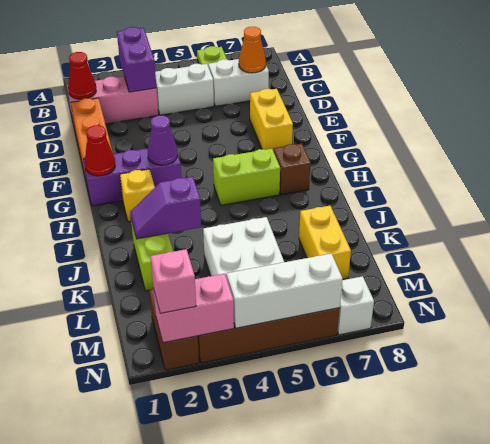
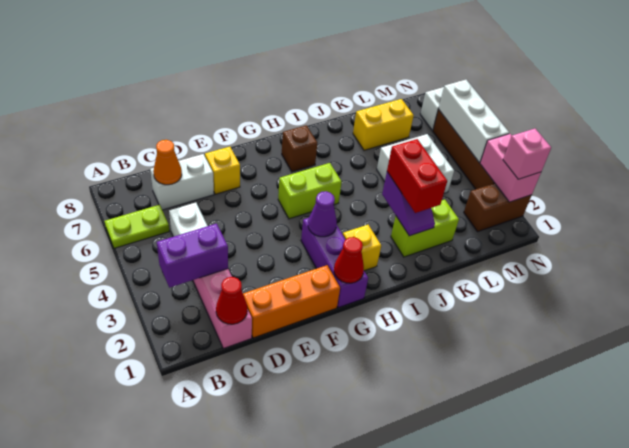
white 1x2 brick [208,59,269,106] -> white 1x2 brick turned to [150,154,214,210]
yellow 1x2 brick [250,89,293,151] -> yellow 1x1 brick [205,147,240,194]
lime 1x2 brick [213,149,280,205] -> lime 1x2 brick turned to [278,163,342,219]
none -> red 1x2 brick [387,139,447,213]

